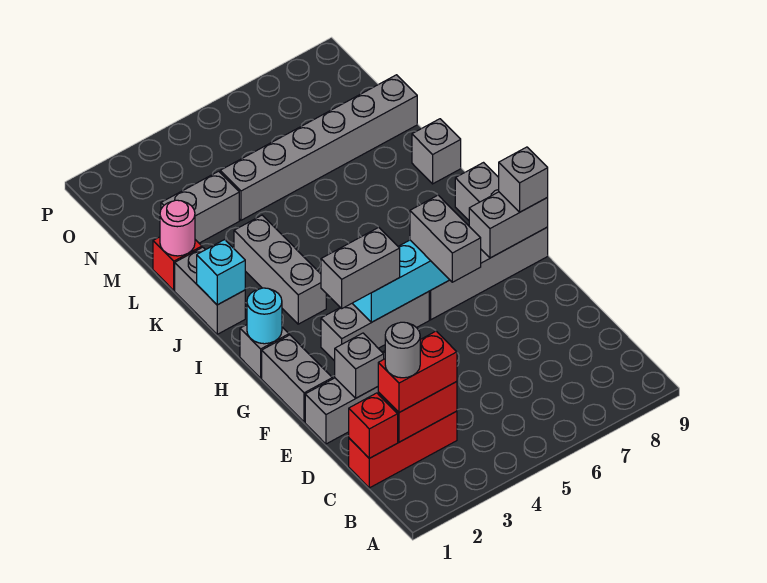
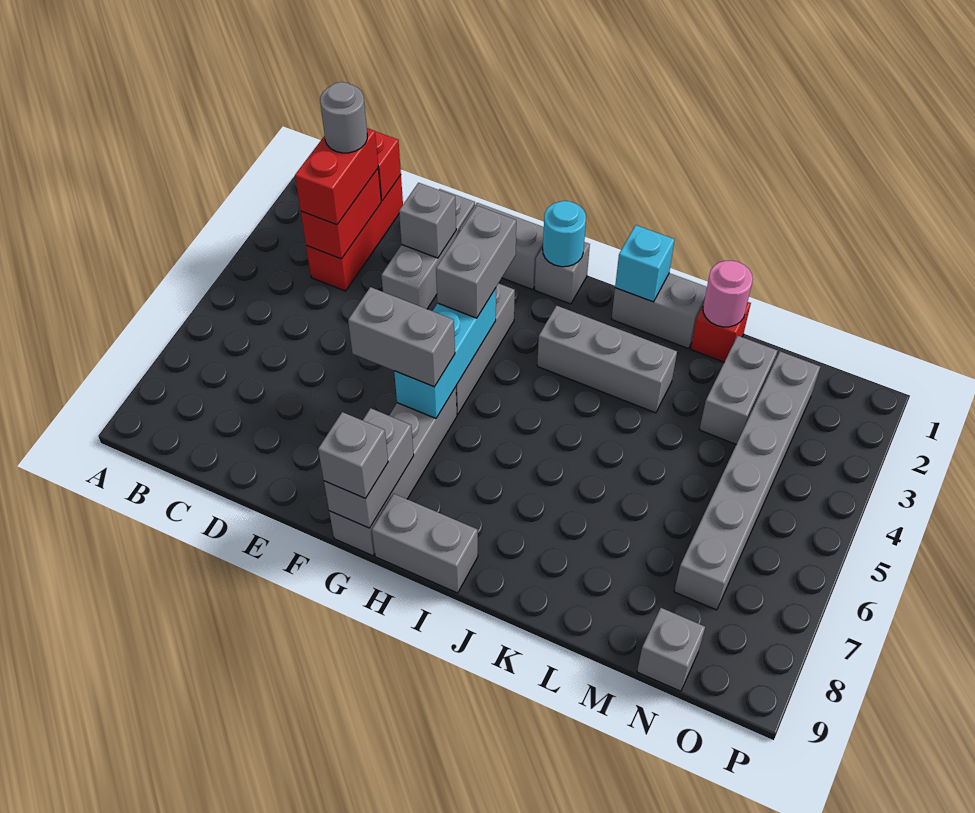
grey 1x1 brick [412,119,461,184] -> grey 1x1 brick moved to [637,608,705,691]
grey 1x6 brick [220,75,417,220] -> grey 1x6 brick moved to [674,352,820,610]

